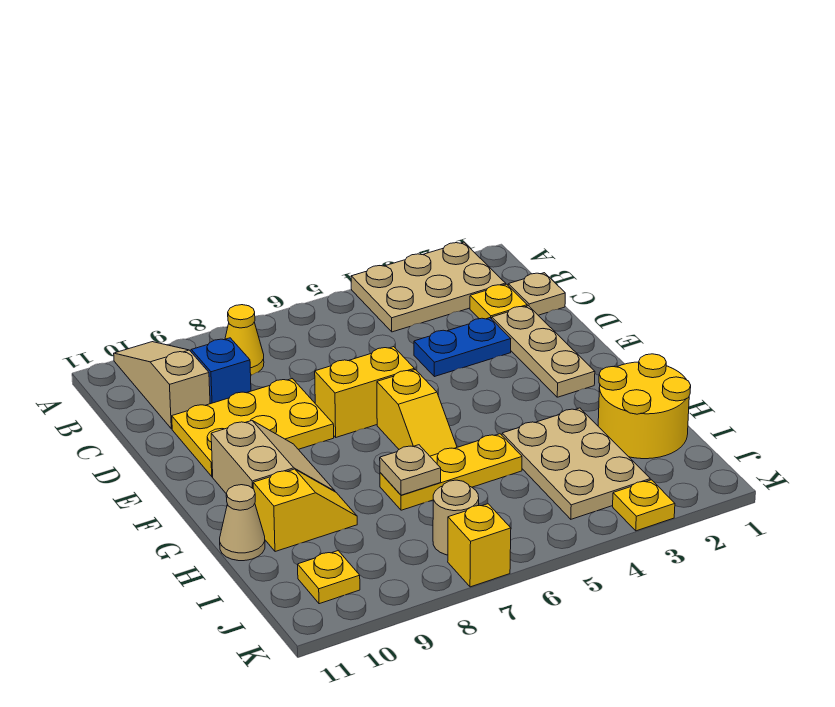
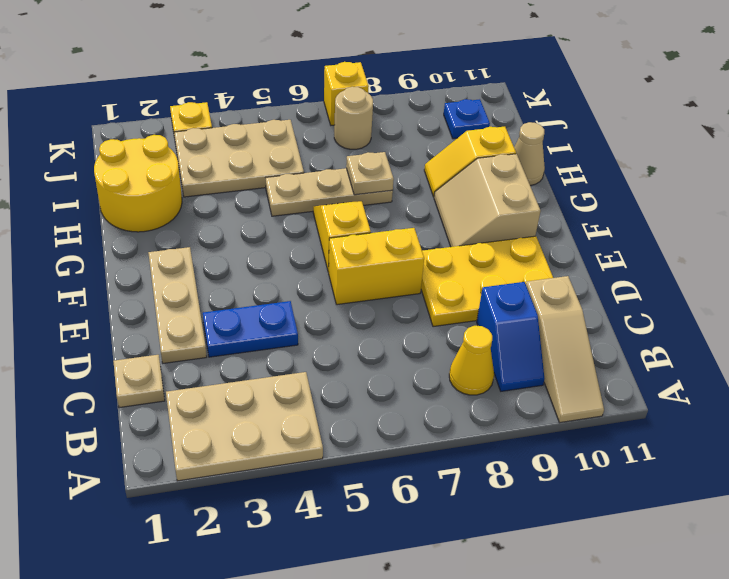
yellow 1x1 plate [470,284,527,319] -> none
tan 2x3 plate [502,408,650,519] -> tan 2x3 plate turned to [174,120,304,197]
yellow 1x3 plate [380,434,522,510] -> tan 1x3 plate [266,168,393,216]
yellow 1x1 plate [298,551,360,604] -> blue 1x1 plate [444,99,490,139]

